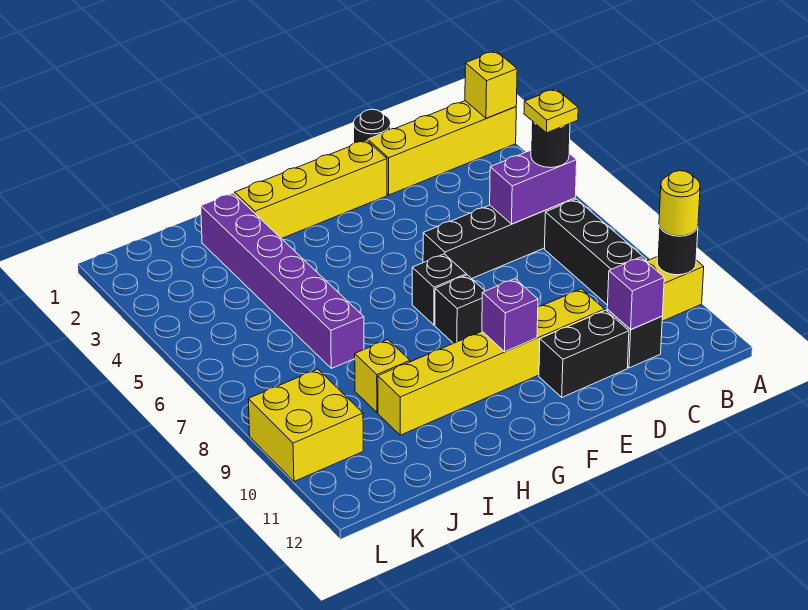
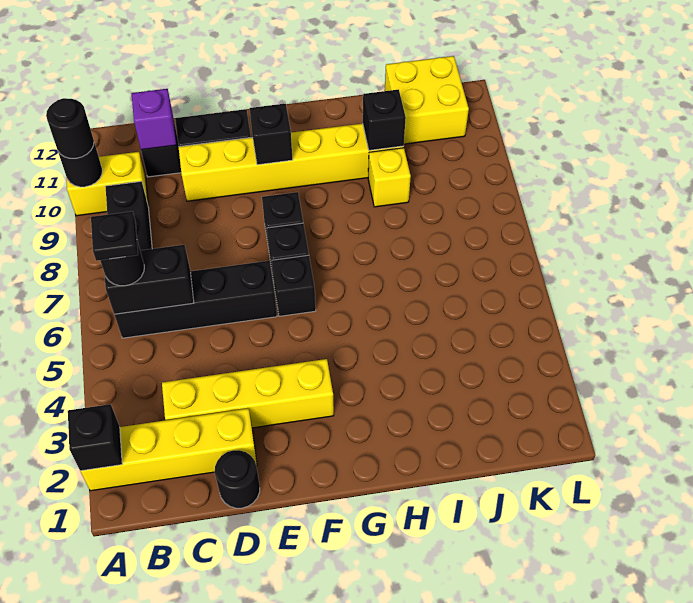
yellow 1x1 brick [465,51,517,118] -> black 1x1 brick [68,404,122,471]
yellow 1x1 round brick [659,171,700,236] -> black 1x1 round brick [46,98,94,158]
purple 1x2 brick [490,150,577,224] -> black 1x2 brick [105,245,194,314]
yellow 1x1 plate [524,89,578,133] -> black 1x1 plate [91,212,138,261]
yellow 1x4 brick [235,140,387,239] -> yellow 1x4 brick moved to [162,359,334,428]
none -> black 1x1 brick [272,255,316,316]
purple 1x1 brick [482,279,538,352] -> black 1x1 brick [250,104,293,165]
purple 1x6 brick [201,193,364,368] -> none
none -> black 1x1 brick [363,89,406,150]
yellow 2x2 brick [248,369,363,481] -> yellow 2x2 brick moved to [385,56,469,144]

